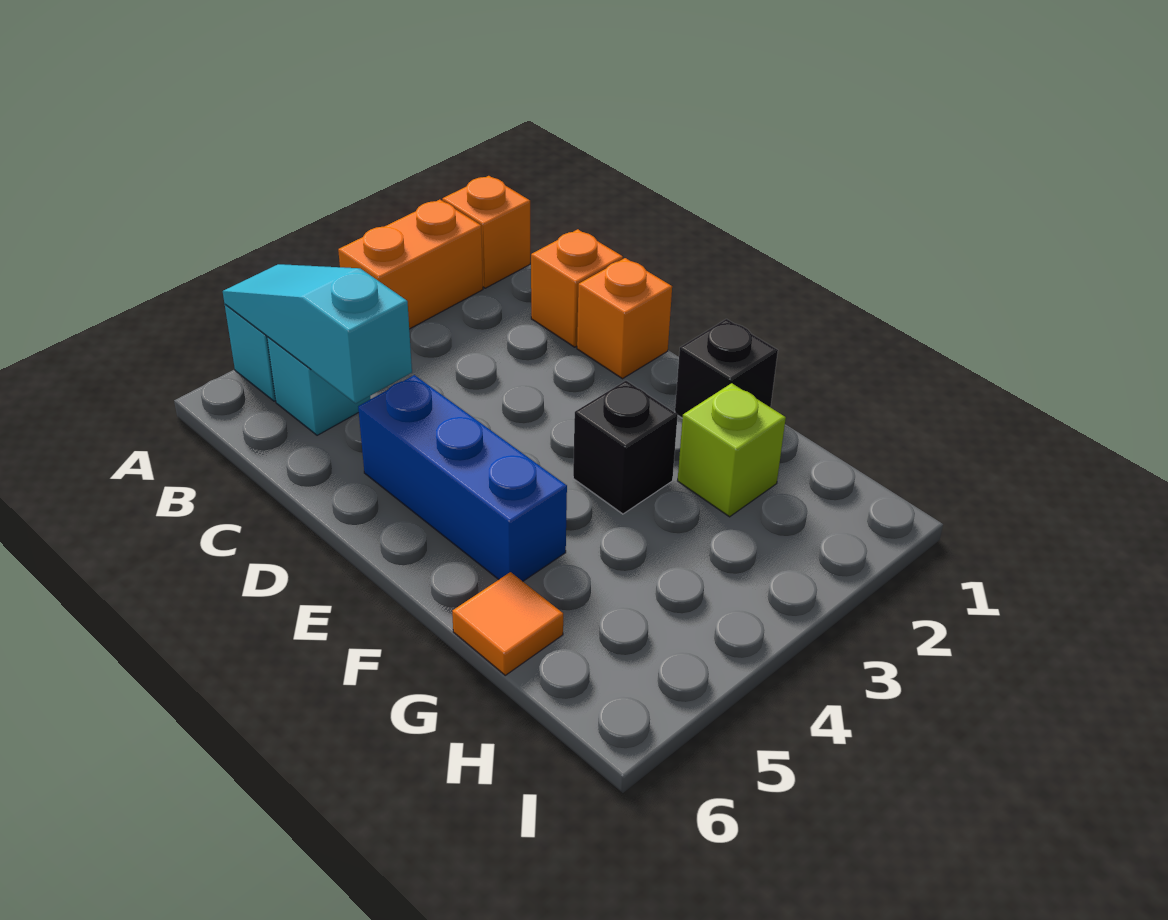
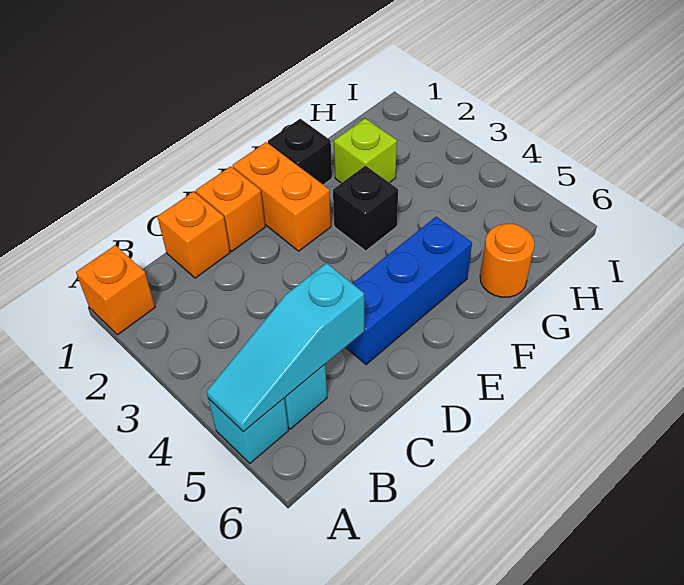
orange 1x2 brick [338,200,483,329] -> orange 1x2 brick moved to [232,142,331,251]
orange 1x1 tile [452,572,563,675] -> orange 1x1 round brick [480,224,534,297]

